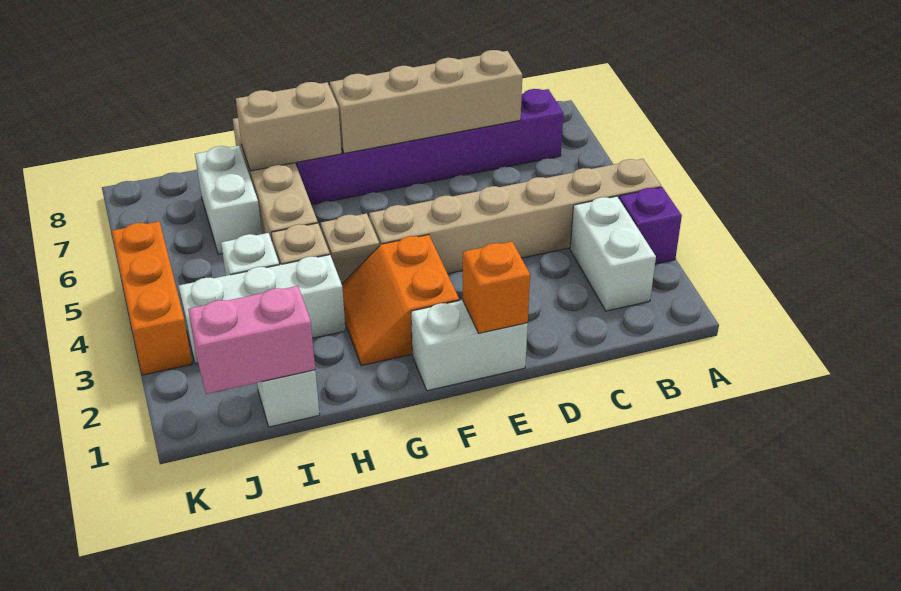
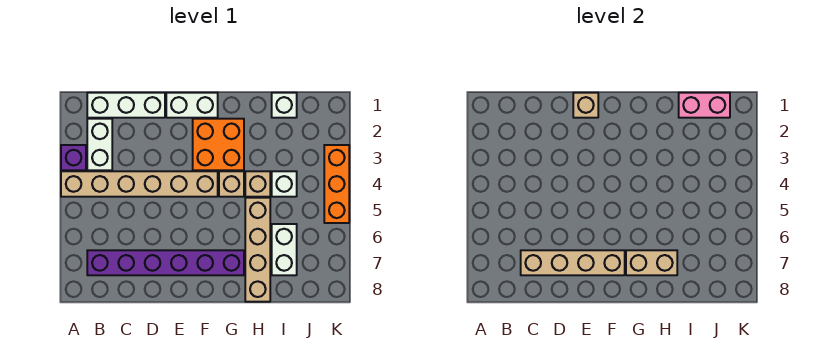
orange 1x1 brick [462,242,530,333] -> tan 1x1 brick [573,93,598,118]
orange 2x2 slope [342,235,459,366] -> orange 2x2 brick [193,119,244,170]
white 1x3 brick [179,255,346,364] -> white 1x3 brick moved to [87,93,165,118]

